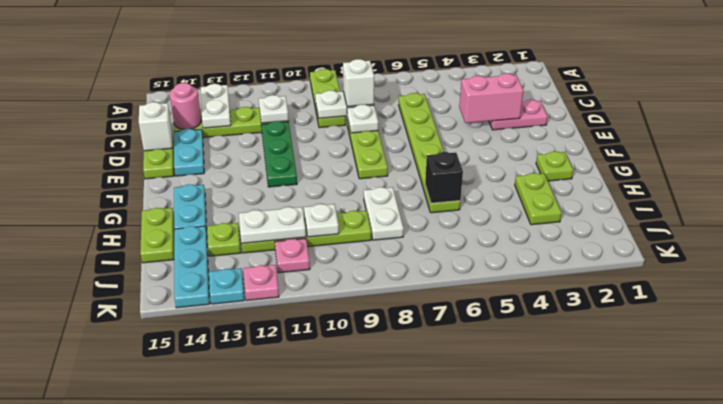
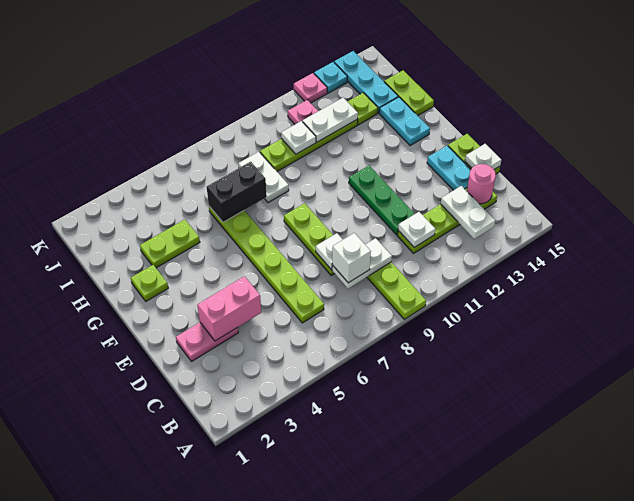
white 1x1 brick [139,102,172,151] -> white 1x1 plate [465,144,501,169]
lime 1x2 plate [515,173,562,225] -> lime 1x2 plate turned to [140,220,200,268]
black 1x1 brick [425,152,463,203] -> black 1x2 brick [207,162,267,222]

